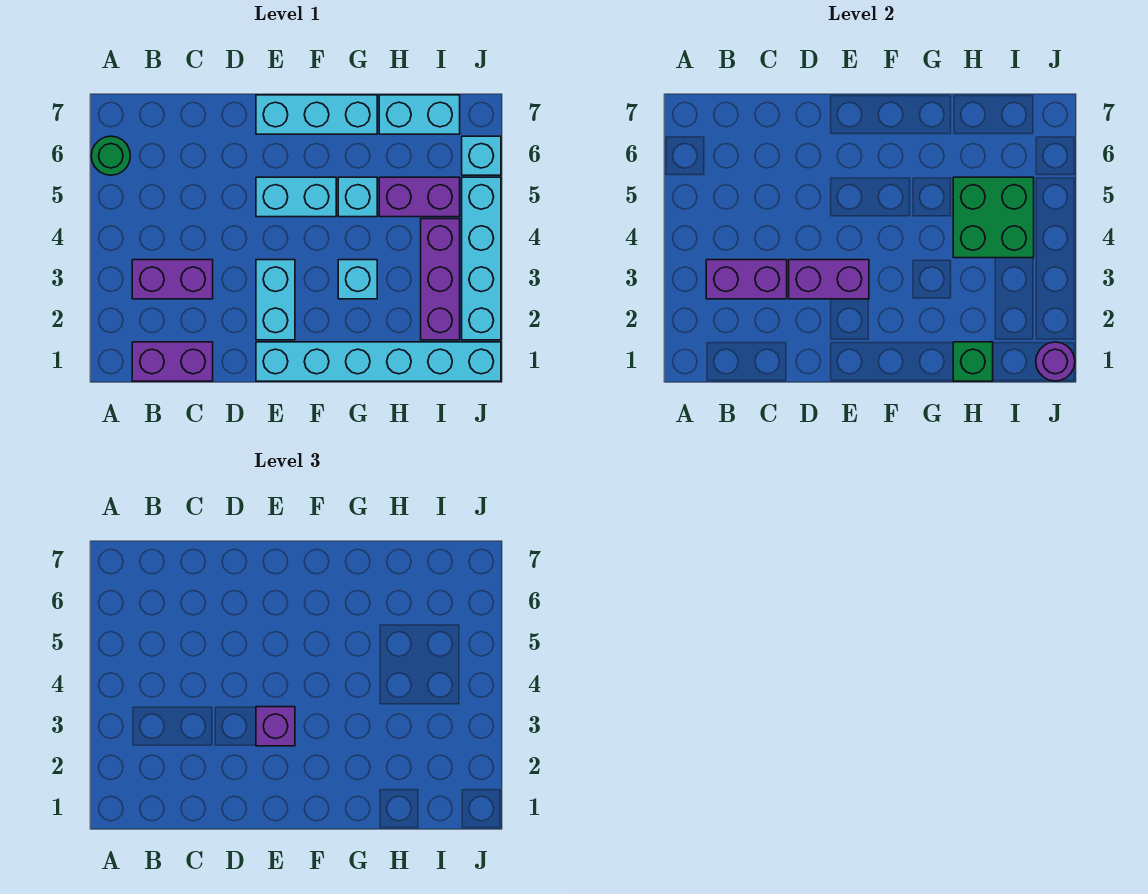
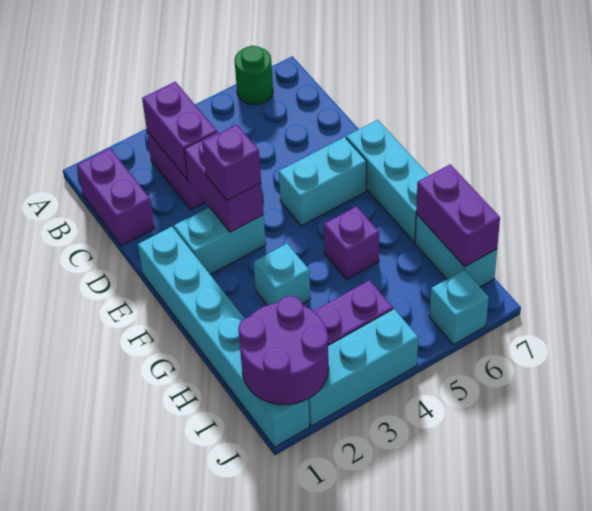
cyan 1x2 brick [256,177,336,217] -> cyan 1x2 brick turned to [279,137,366,226]
cyan 1x1 brick [338,177,377,217] -> purple 1x1 brick [324,206,379,279]
green 1x1 brick [953,342,993,381] -> none
green 2x2 brick [953,177,1034,258] -> none
purple 1x2 brick [379,177,460,217] -> purple 1x2 brick moved to [416,164,500,267]
purple 1x1 round brick [1036,342,1075,381] -> purple 2x2 round brick [238,296,329,405]
cyan 1x4 brick [462,177,501,340] -> cyan 1x3 brick [308,309,418,426]

